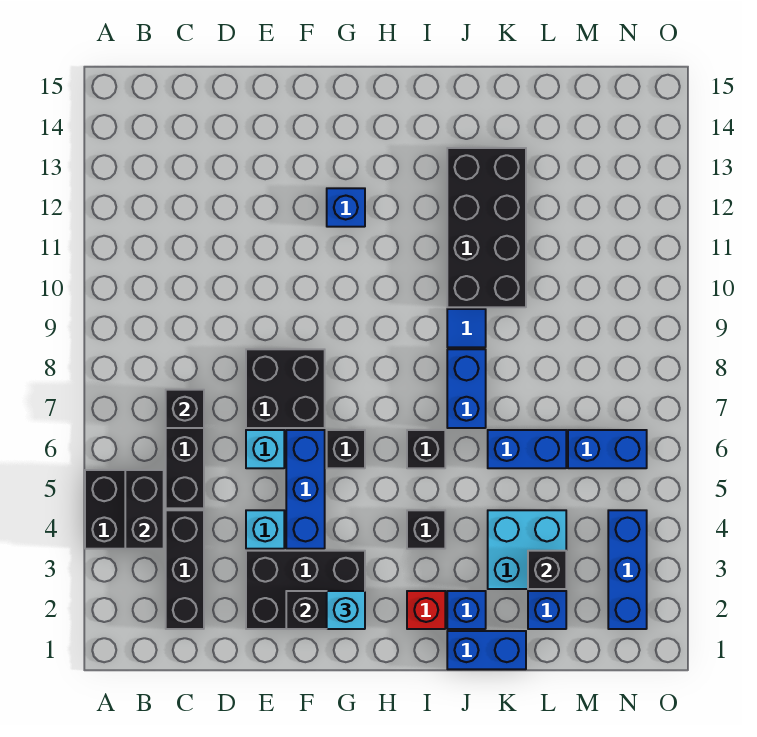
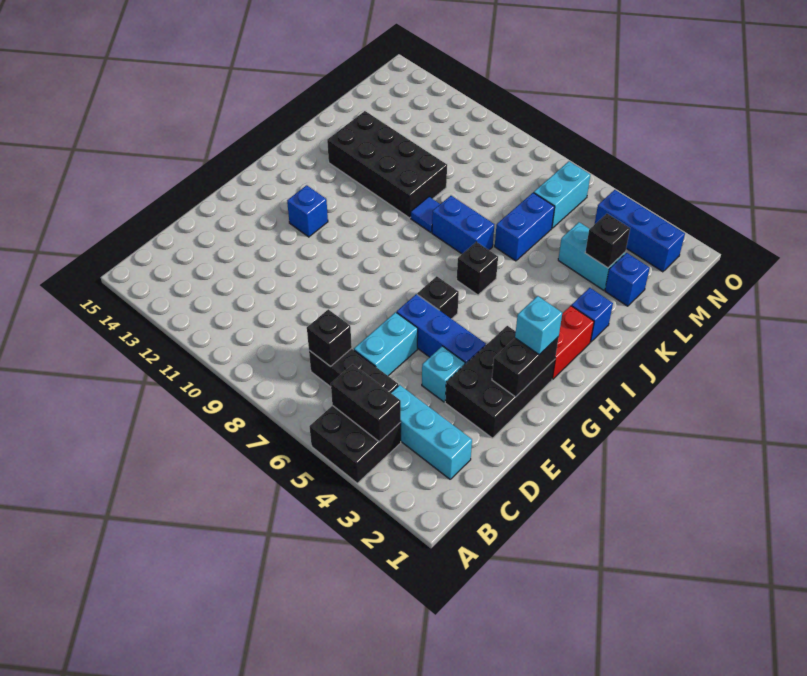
black 1x3 brick [166,510,204,629] -> cyan 1x3 brick [391,385,472,479]
cyan 1x1 brick [246,430,284,468] -> cyan 1x2 brick [354,312,418,376]
black 2x2 brick [246,349,325,428] -> none
red 1x1 brick [407,591,445,629] -> red 1x2 brick [552,306,594,379]
black 1x1 brick [407,510,445,549] -> none
blue 1x2 brick [447,631,526,669] -> none
cyan 2x2 brick [488,510,566,589] -> cyan 1x2 brick [558,222,625,290]
blue 1x2 brick [568,430,647,468] -> cyan 1x2 brick [534,161,591,228]

